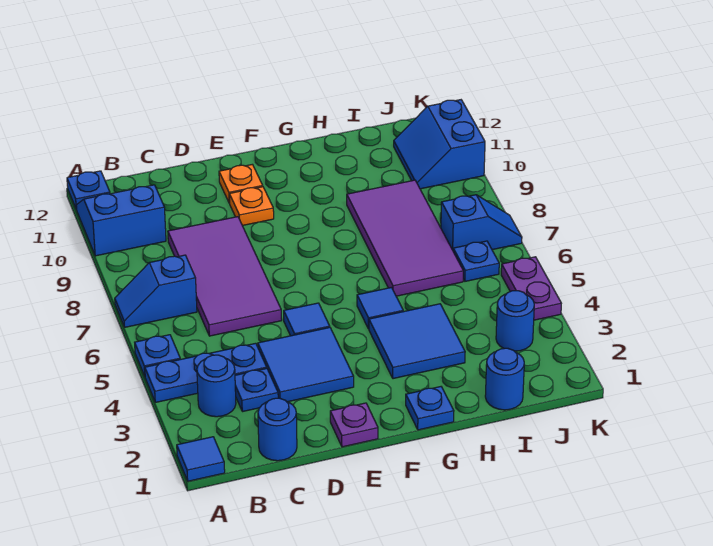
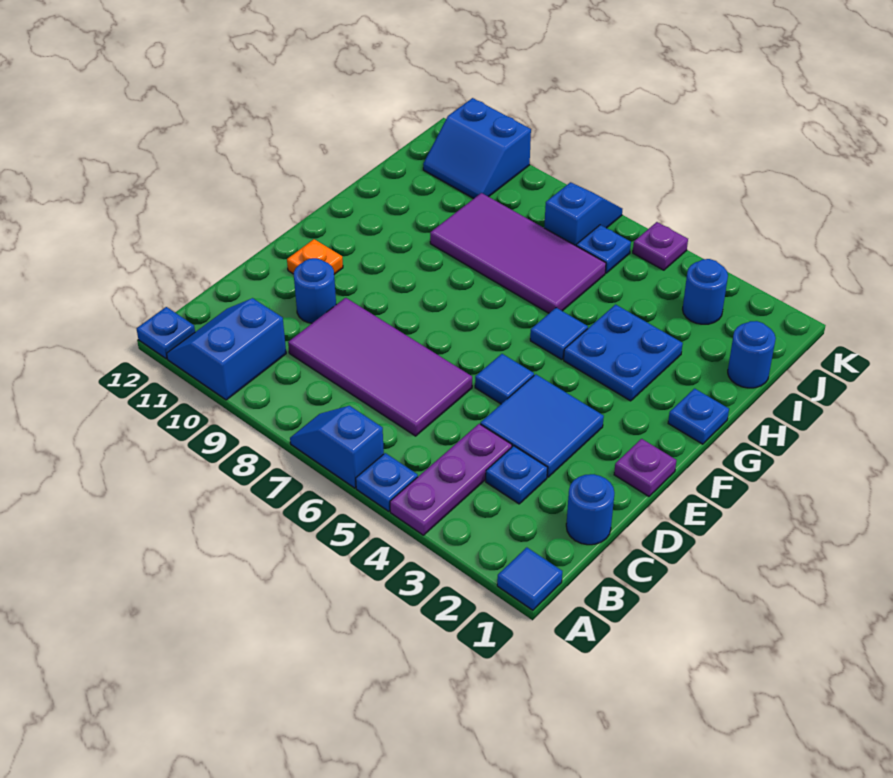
blue 1x3 plate [145,343,267,402] -> purple 1x3 plate [390,424,512,535]
blue 1x2 slope [115,255,197,327] -> blue 1x2 slope turned to [290,406,384,488]
blue 1x1 round brick [197,355,236,417] -> blue 1x1 round brick moved to [294,258,336,323]
orange 1x1 plate [229,187,274,226] -> none
blue 2x2 tile [369,304,465,379] -> blue 2x2 plate [564,305,683,401]
purple 1x2 plate [501,257,561,320] -> purple 1x1 plate [633,222,688,270]

